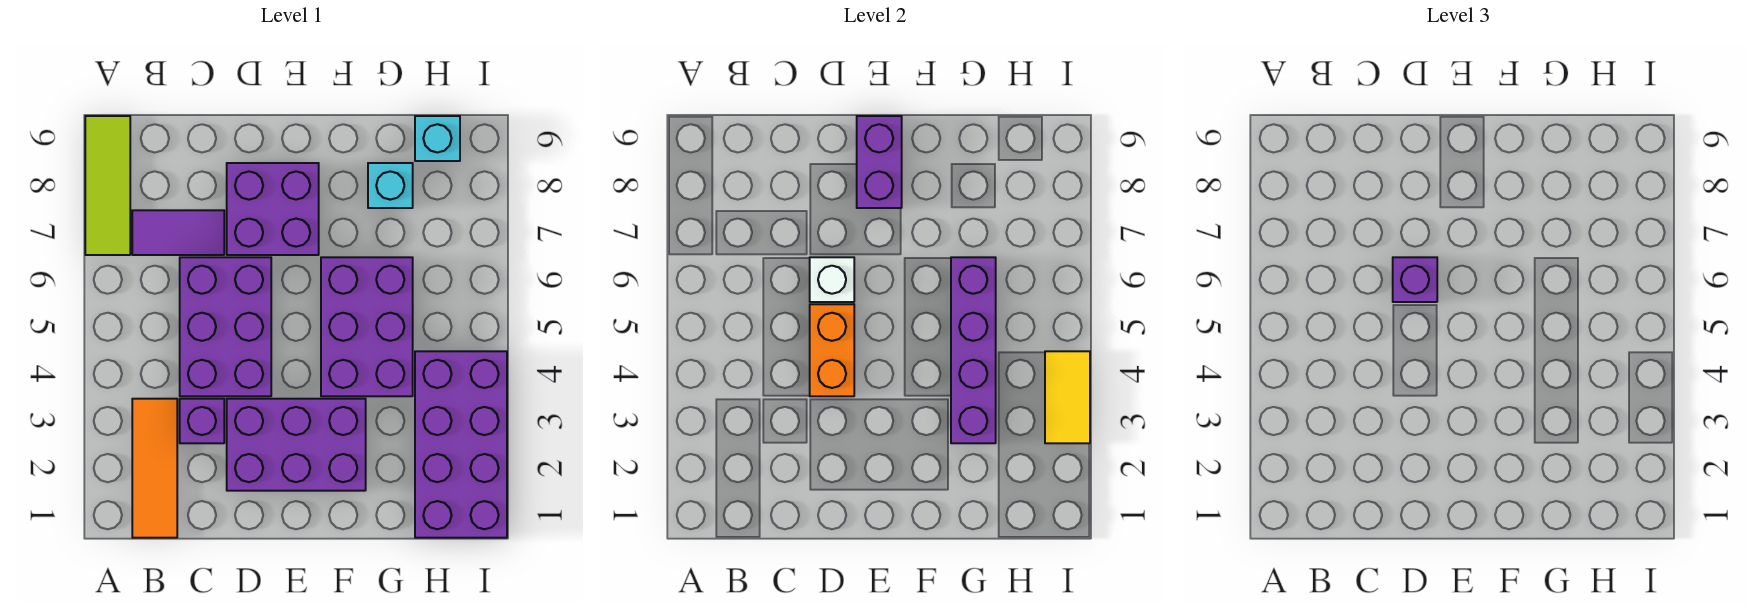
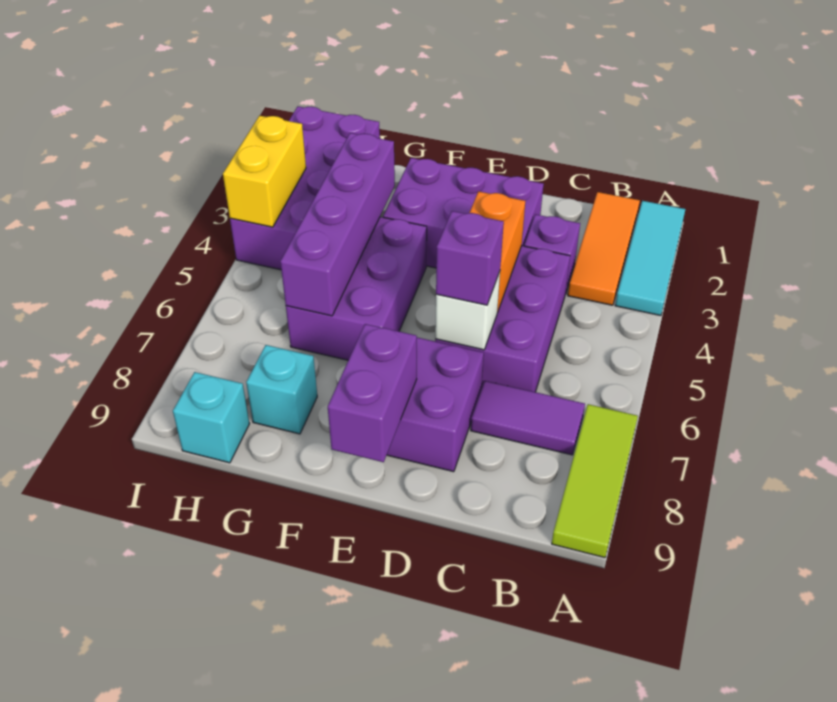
none -> cyan 1x3 tile [615,201,685,316]
yellow 1x2 tile [1045,351,1090,443] -> yellow 1x2 brick [223,116,306,227]

